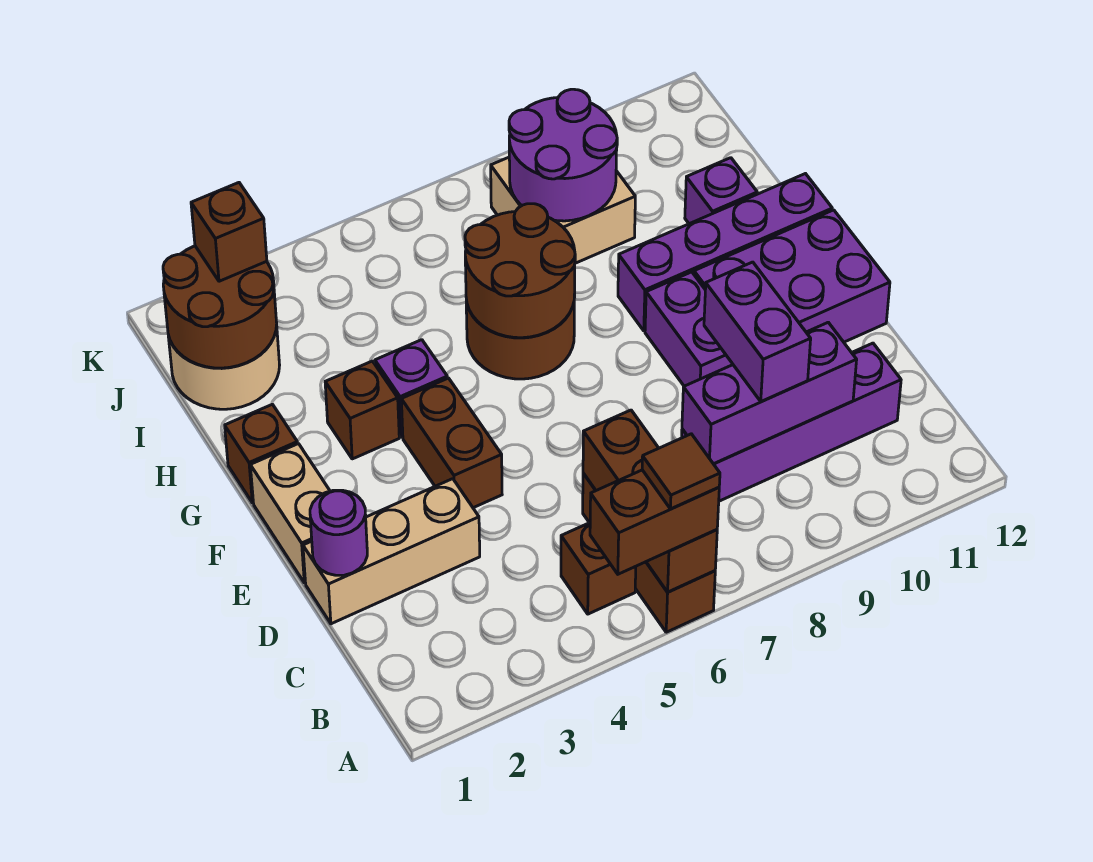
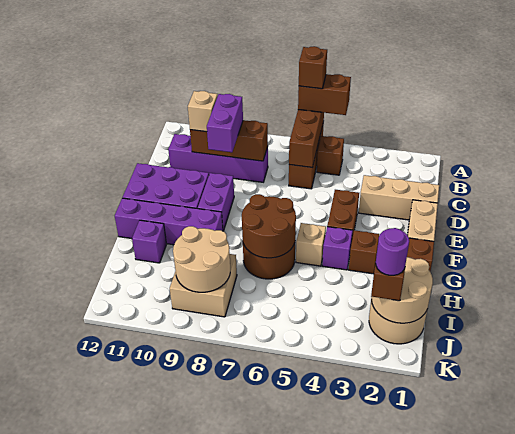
brown 1x1 tile [642,434,720,509] -> brown 1x1 brick [299,46,327,89]
purple 1x3 brick [682,322,857,464] -> brown 1x3 brick [190,120,268,161]
none -> tan 1x1 brick [188,91,218,132]
purple 1x1 round brick [310,490,367,575] -> purple 1x1 round brick moved to [375,228,409,275]
none -> tan 1x1 brick [296,223,326,266]
brown 2x2 round brick [163,246,277,368] -> tan 2x2 round brick [371,257,433,323]
purple 2x2 round brick [509,89,617,221] -> tan 2x2 round brick [173,226,230,292]

